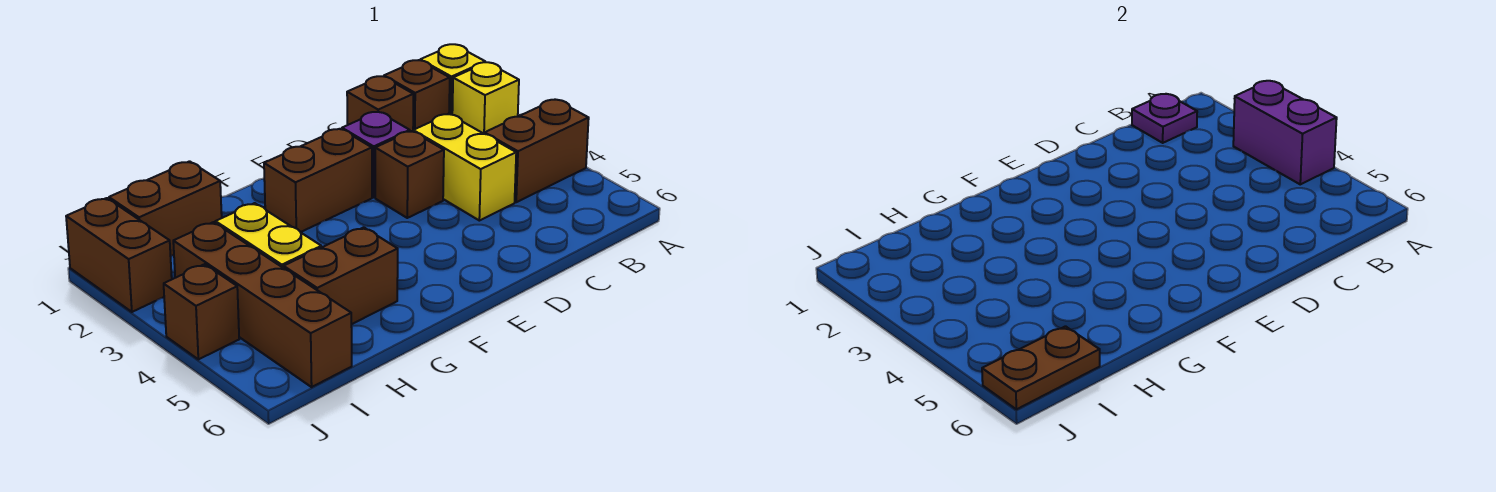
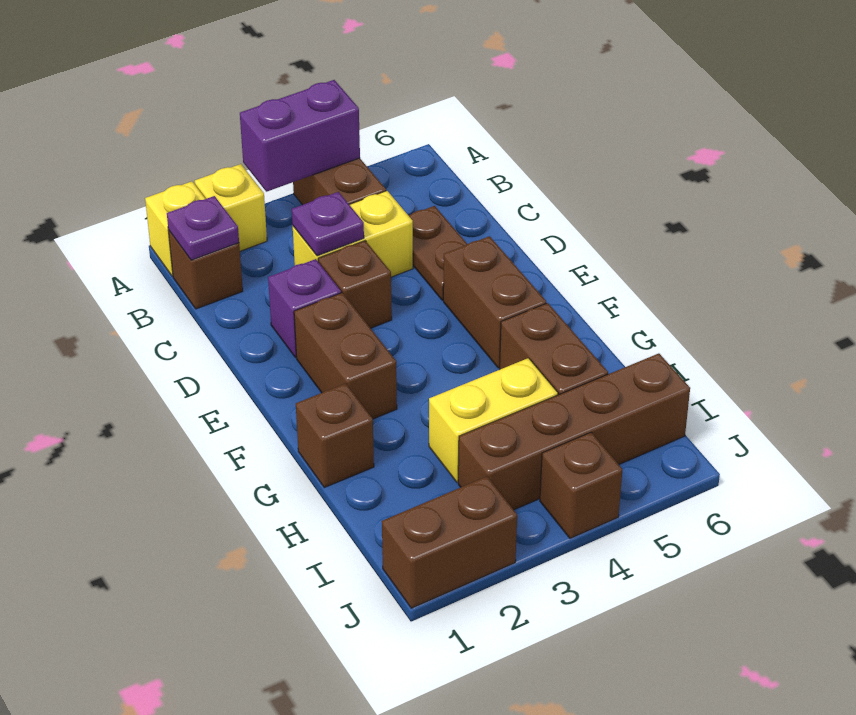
brown 1x1 brick [347,76,413,132] -> brown 1x1 brick moved to [296,383,374,488]
none -> purple 1x1 plate [292,192,364,256]
brown 1x2 brick [109,161,222,256] -> brown 1x2 brick moved to [443,236,546,368]
brown 1x2 plate [982,326,1100,409] -> brown 1x2 plate moved to [408,206,467,300]

